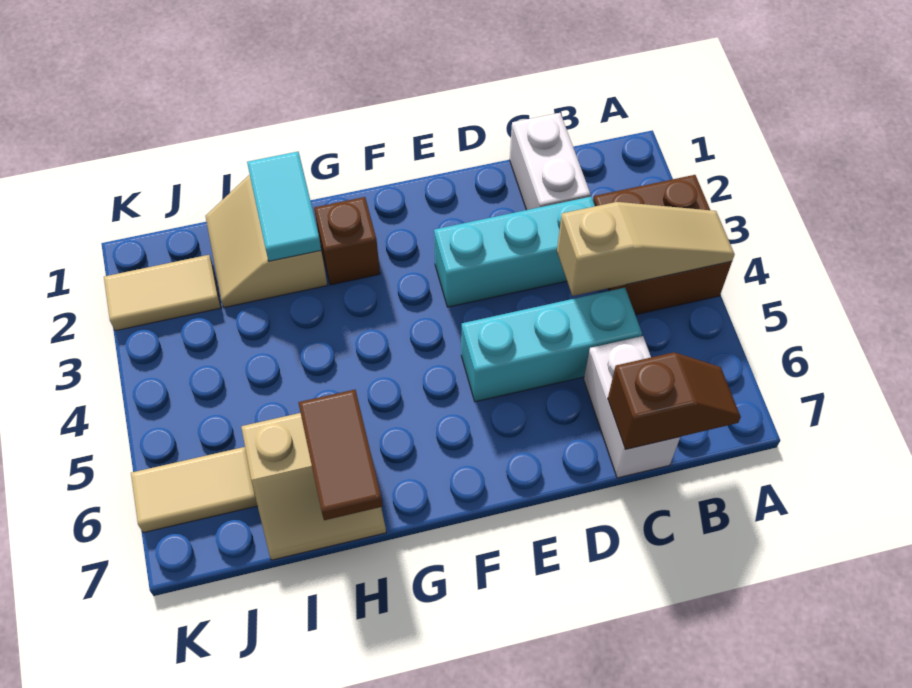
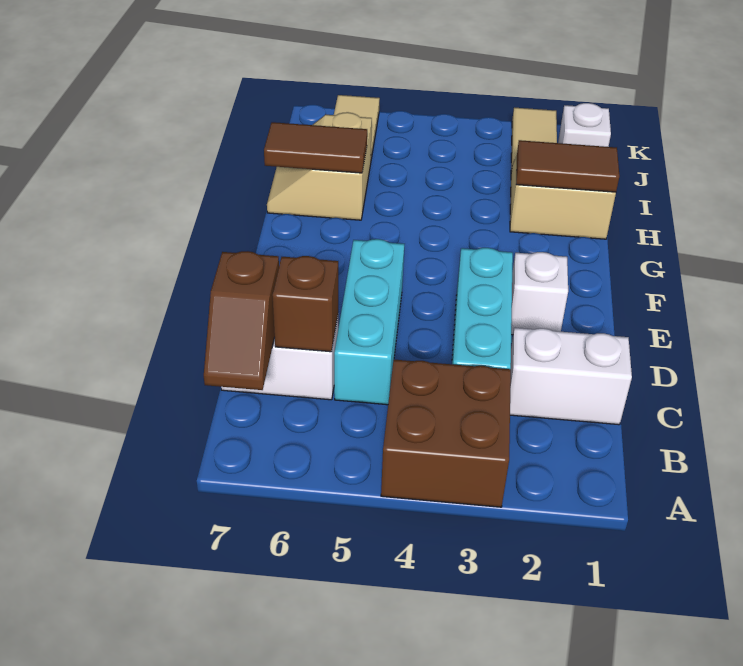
tan 1x3 slope [557,202,735,296] -> none
none -> white 1x1 brick [511,252,568,335]
brown 1x1 brick [314,197,380,285] -> brown 1x1 brick moved to [272,256,338,352]
cyan 1x2 tile [247,152,321,261] -> brown 1x2 tile [516,140,619,192]
none -> white 1x1 brick [558,103,611,147]

